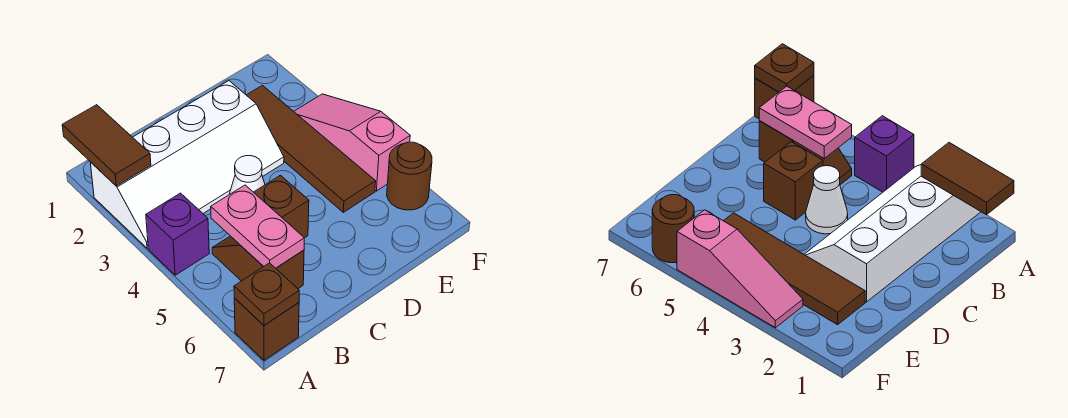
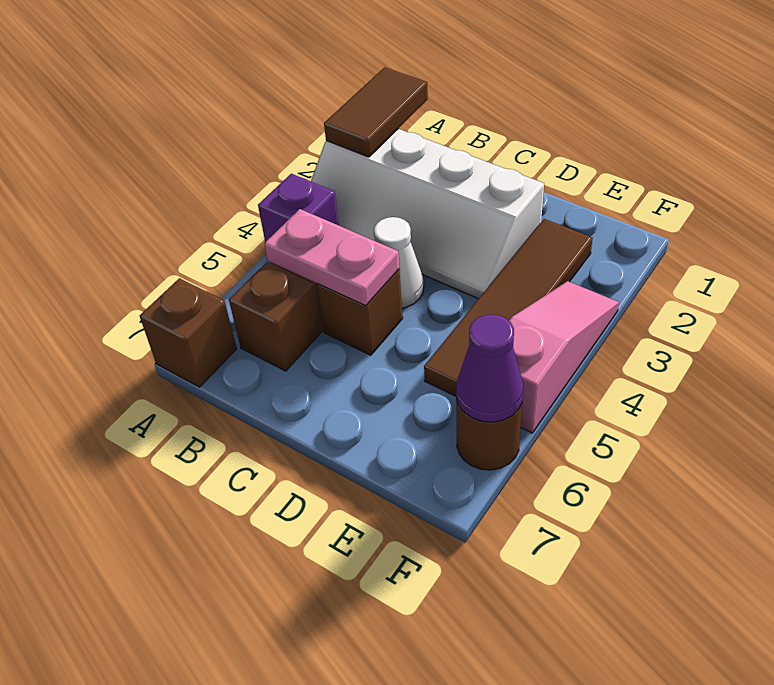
brown 1x1 plate [234,263,299,325] -> none
pink 1x2 plate [211,185,304,268] -> pink 1x2 plate turned to [264,209,399,306]
none -> purple 1x1 cone [456,314,523,422]

